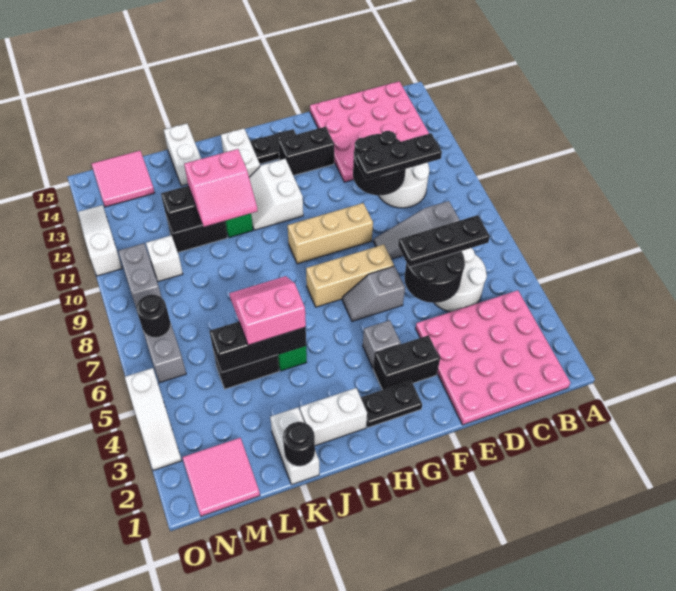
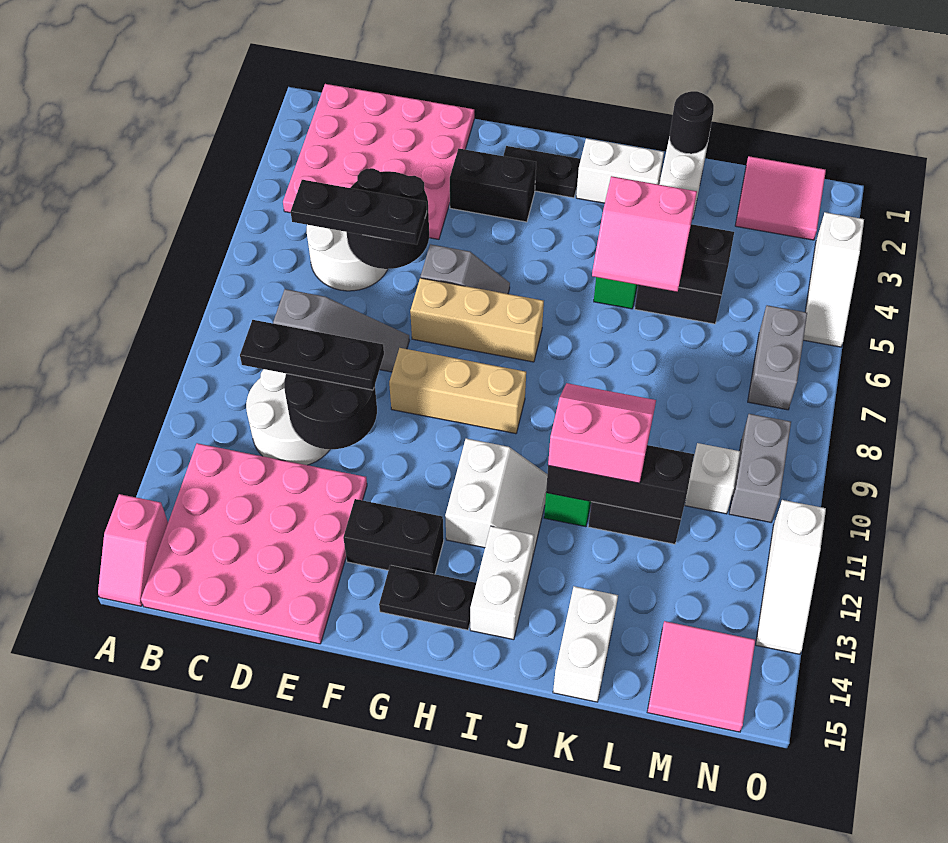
none -> pink 1x2 slope [98,494,168,606]
grey 1x1 brick [363,320,401,368] -> none
black 1x1 round brick [137,295,171,338] -> none
white 1x3 slope [125,368,182,471] -> white 1x3 slope turned to [803,212,864,347]

